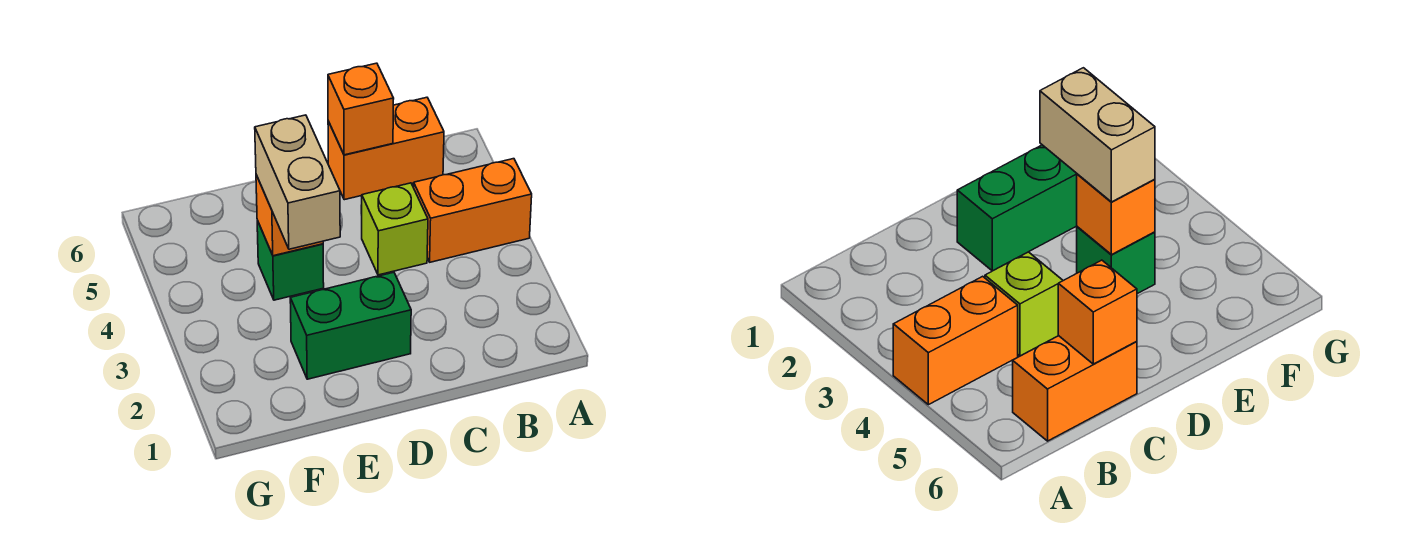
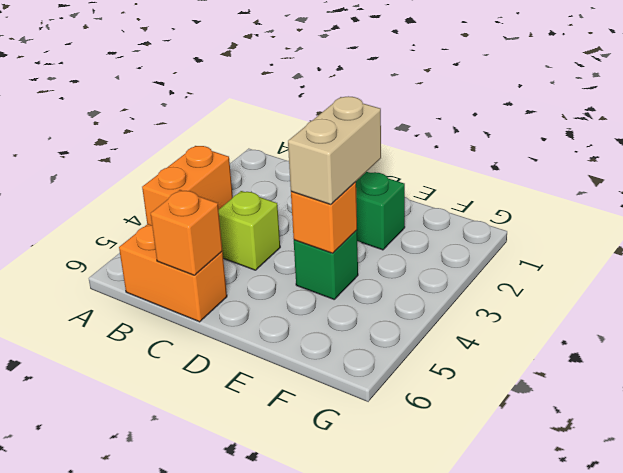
orange 1x2 brick [414,159,532,262] -> orange 1x2 brick turned to [142,146,233,225]

